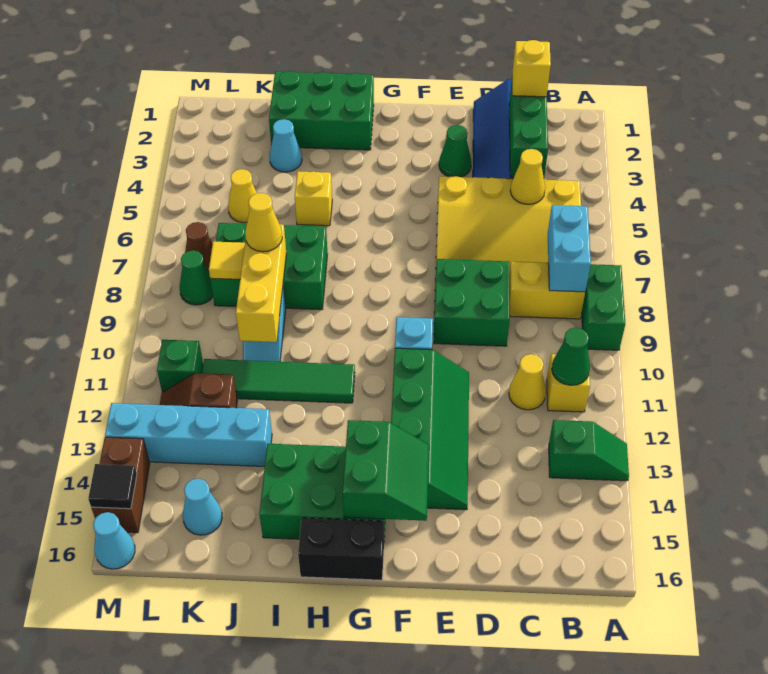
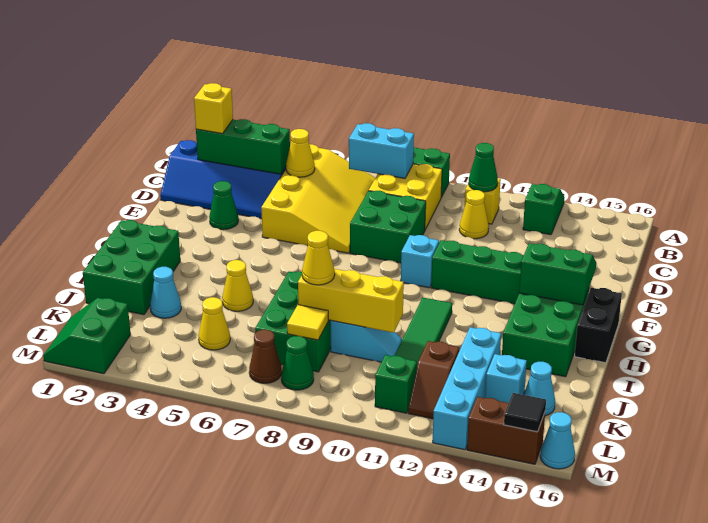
yellow 1x2 brick [509,262,585,319] -> yellow 2x2 brick [369,164,442,229]
yellow 1x1 brick [295,171,332,226] -> yellow 1x1 cone [222,260,253,311]
none -> cyan 1x1 brick [485,354,527,403]
none -> green 2x2 slope [43,298,131,374]

